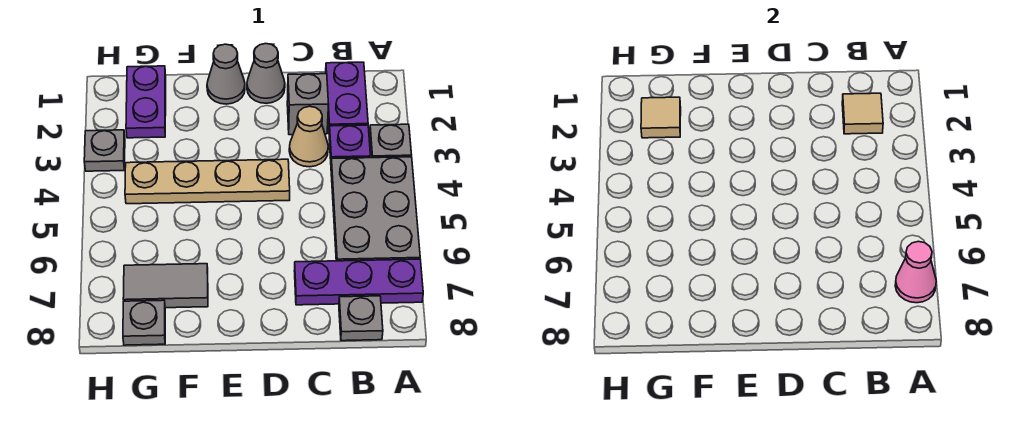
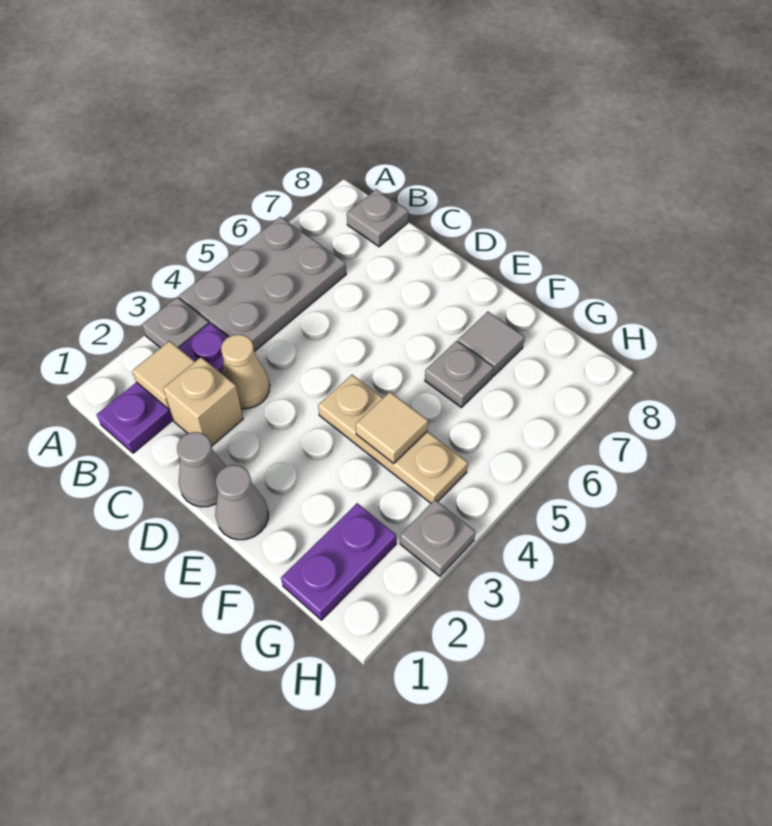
purple 1x3 plate [294,259,423,305] -> none
pink 1x1 cone [895,241,936,303] -> none
grey 1x1 brick [287,74,329,135] -> tan 1x1 brick [163,357,243,446]
tan 1x4 plate [125,159,290,204] -> tan 1x3 plate [318,375,468,503]
grey 1x2 tile [123,264,208,308] -> grey 1x1 tile [458,312,525,376]
tan 1x1 tile [641,97,681,138] -> tan 1x1 tile moved to [356,392,428,464]
grey 1x1 plate [123,300,165,345] -> grey 1x1 plate moved to [425,341,494,407]

